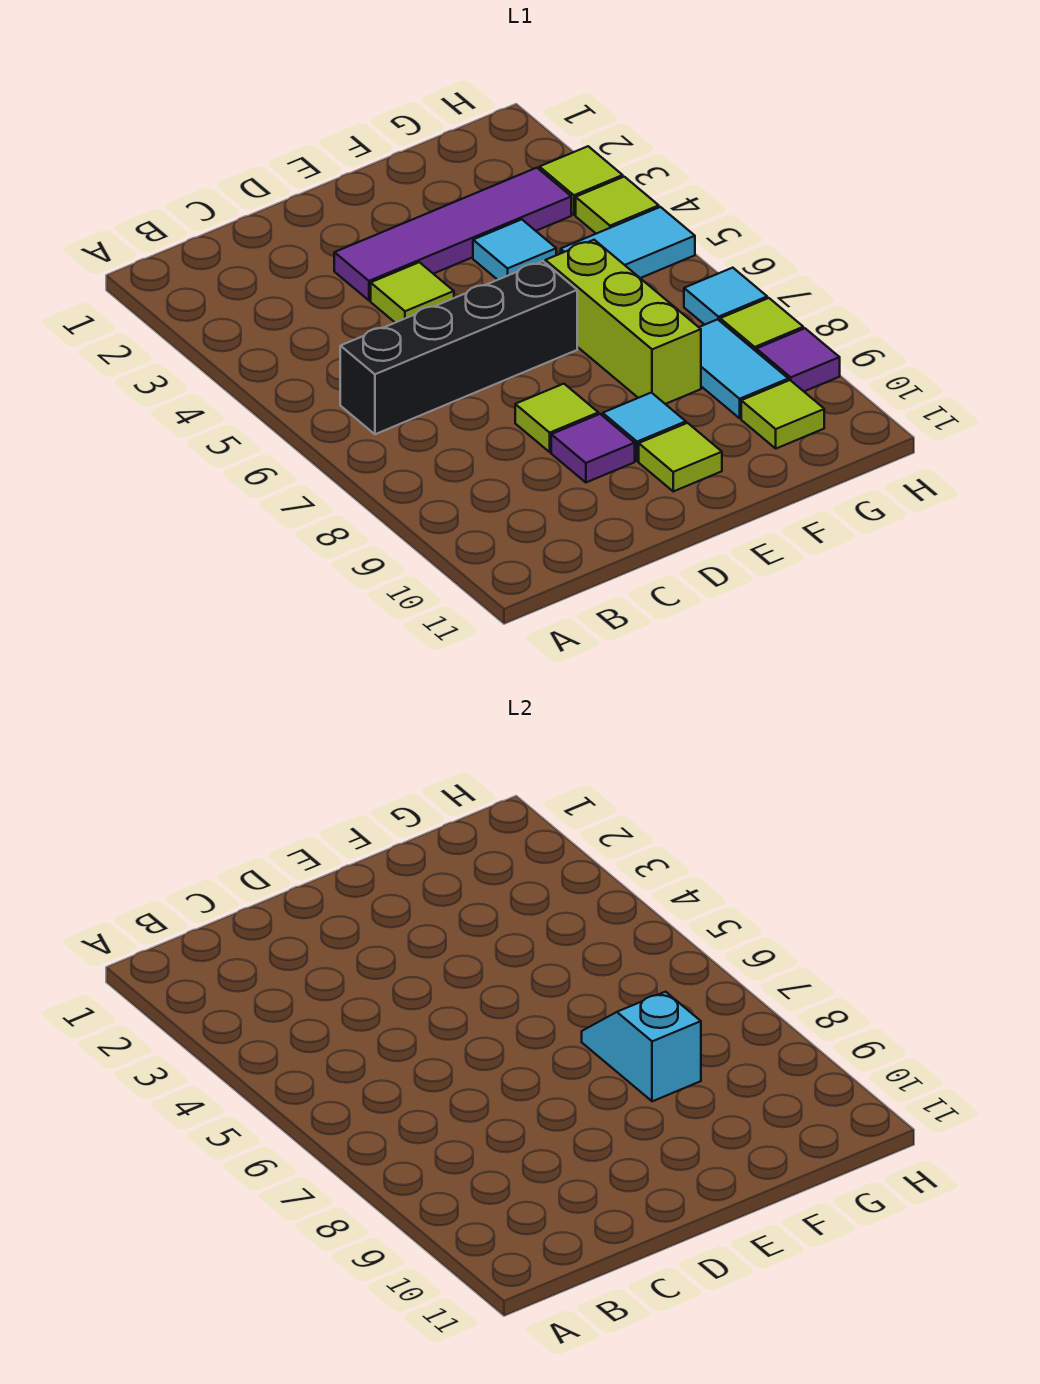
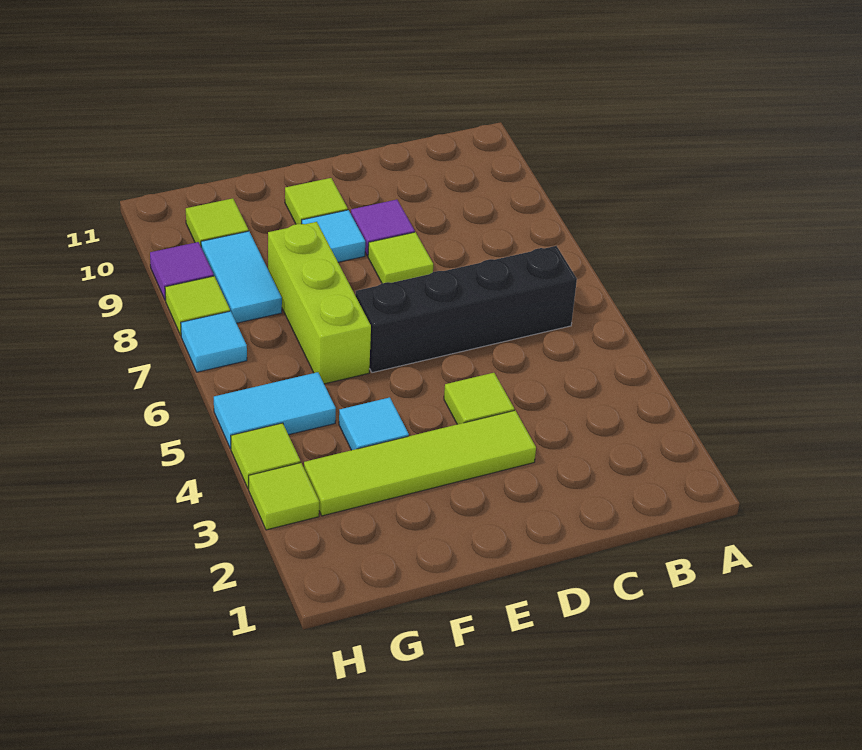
purple 1x4 tile [334,168,571,300] -> lime 1x4 tile [304,410,536,516]
cyan 1x2 slope [582,992,701,1101] -> none

